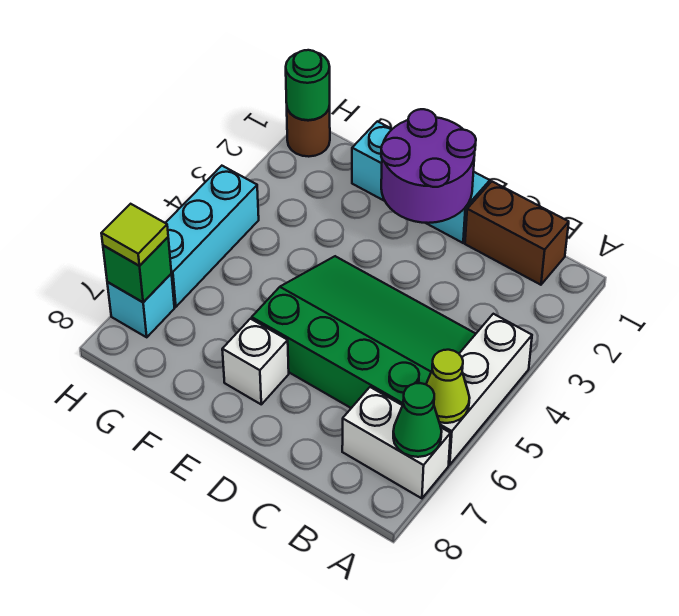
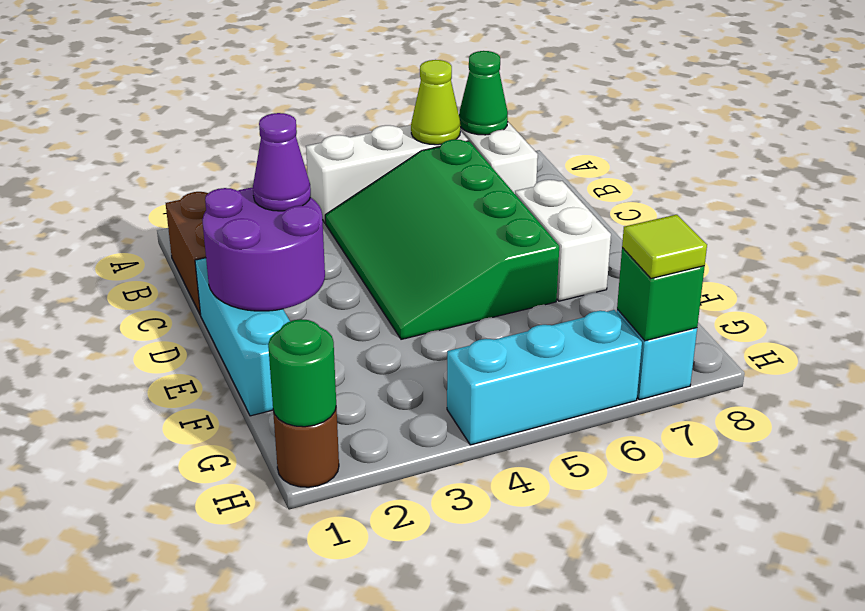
none -> purple 1x1 cone [253,113,311,211]
white 1x1 brick [222,319,289,404] -> white 1x2 brick [515,180,611,301]

